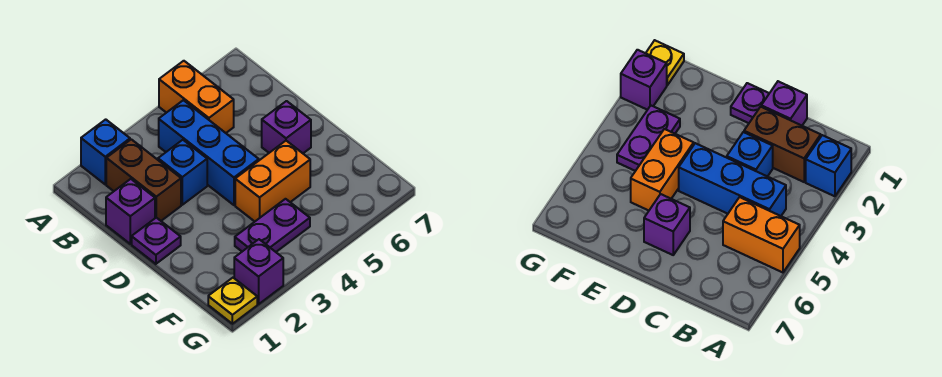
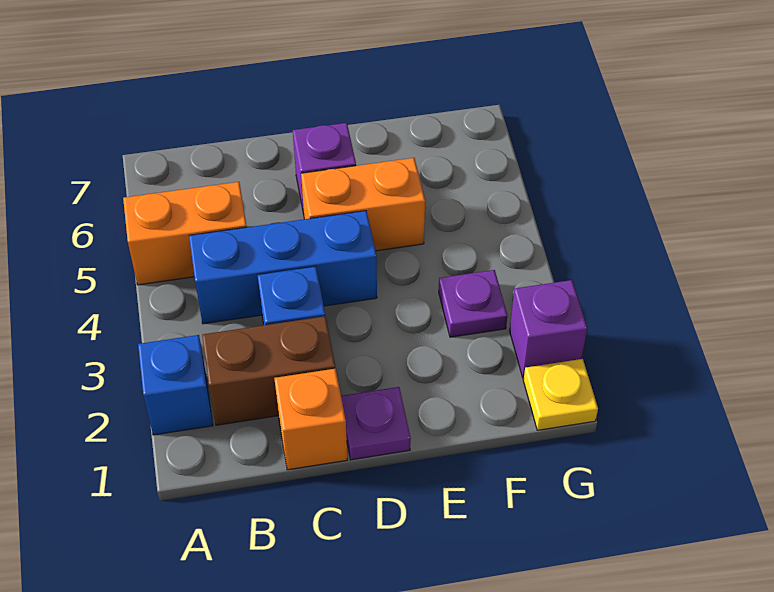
purple 1x1 brick [106,179,155,244] -> orange 1x1 brick [274,369,347,470]
orange 1x2 brick [235,141,310,221] -> orange 1x2 brick turned to [301,158,425,251]
purple 1x2 plate [235,199,310,252] -> purple 1x1 plate [439,270,507,337]

